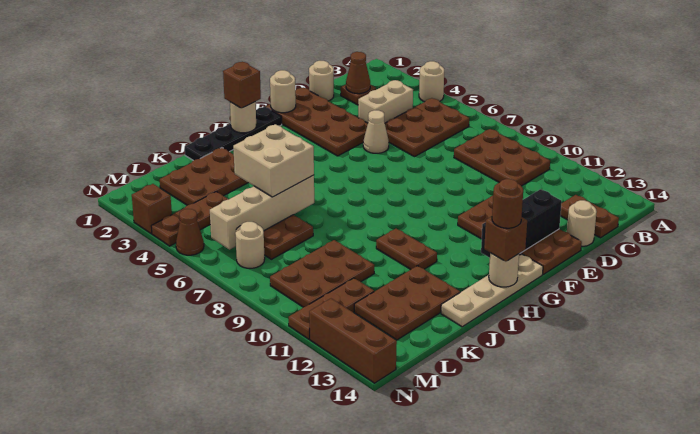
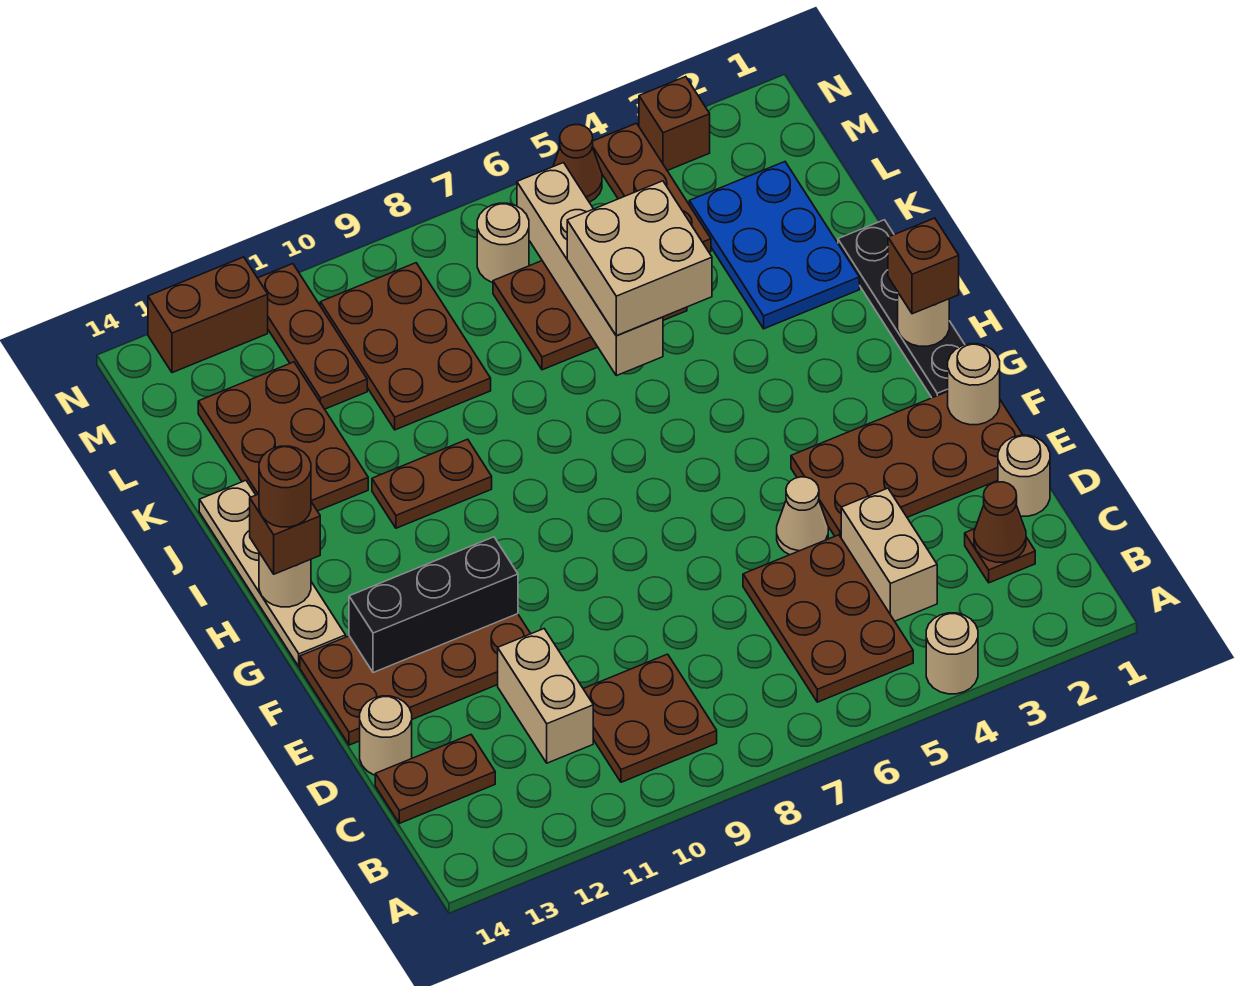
brown 2x3 plate [454,129,550,186] -> brown 2x2 plate [583,654,717,782]
none -> tan 1x2 brick [498,629,593,763]
black 1x3 brick [481,189,562,258] -> black 1x3 brick turned to [349,537,518,673]
brown 2x3 plate [160,148,248,205] -> blue 2x3 plate [689,162,859,329]
brown 1x3 brick [309,299,397,383] -> brown 1x2 brick [148,257,268,373]

